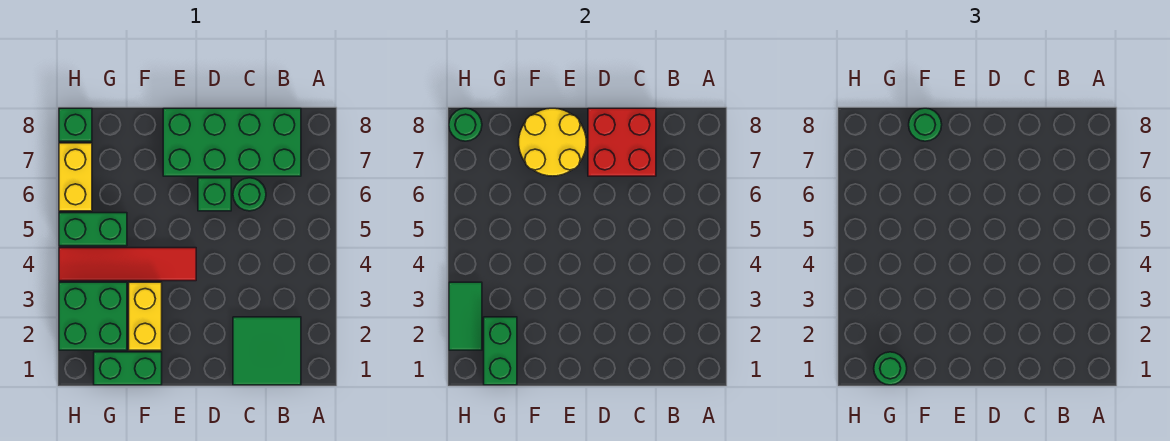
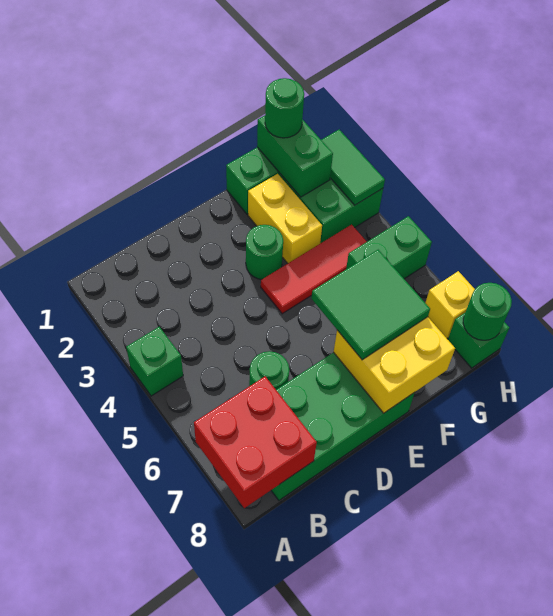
green 2x2 tile [233,317,301,385] -> green 2x2 tile moved to [311,250,430,360]
red 2x2 brick [588,108,656,176] -> red 2x2 brick moved to [194,376,317,508]
green 1x1 brick [198,178,231,211] -> green 1x1 brick moved to [126,327,183,396]
red 1x4 tile [59,248,196,281] -> red 1x3 tile [261,225,367,314]
yellow 2x2 round brick [519,108,586,176] -> yellow 2x2 brick [334,317,455,413]
green 1x1 round brick [909,108,942,141] -> green 1x1 round brick moved to [246,225,283,279]
yellow 1x2 brick [59,143,92,211] -> yellow 1x1 brick [426,271,475,338]

